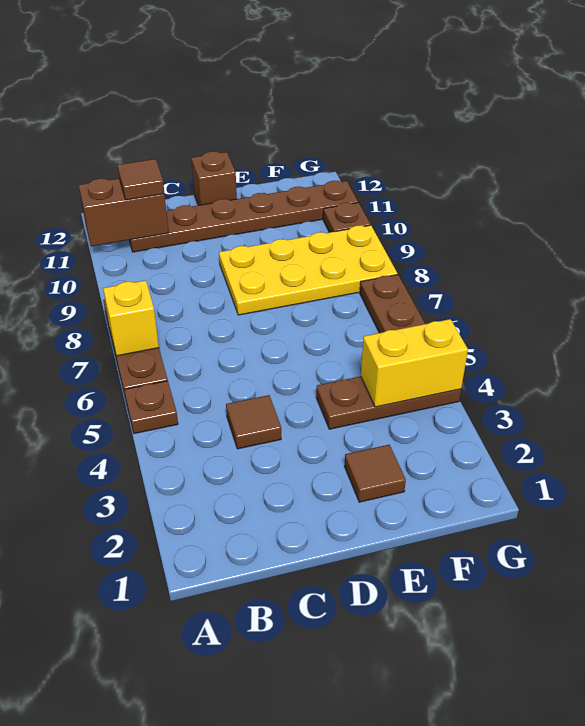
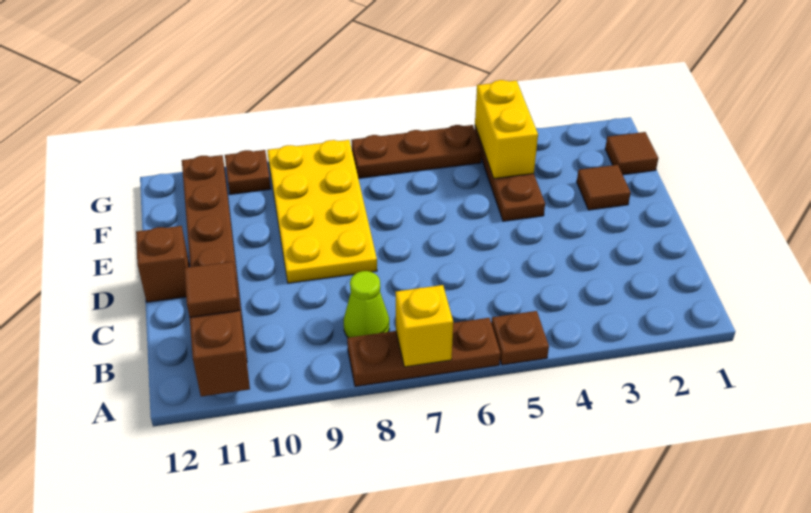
none -> lime 1x1 cone [344,271,389,338]
brown 1x1 tile [226,395,281,449] -> brown 1x1 tile moved to [605,132,658,175]

